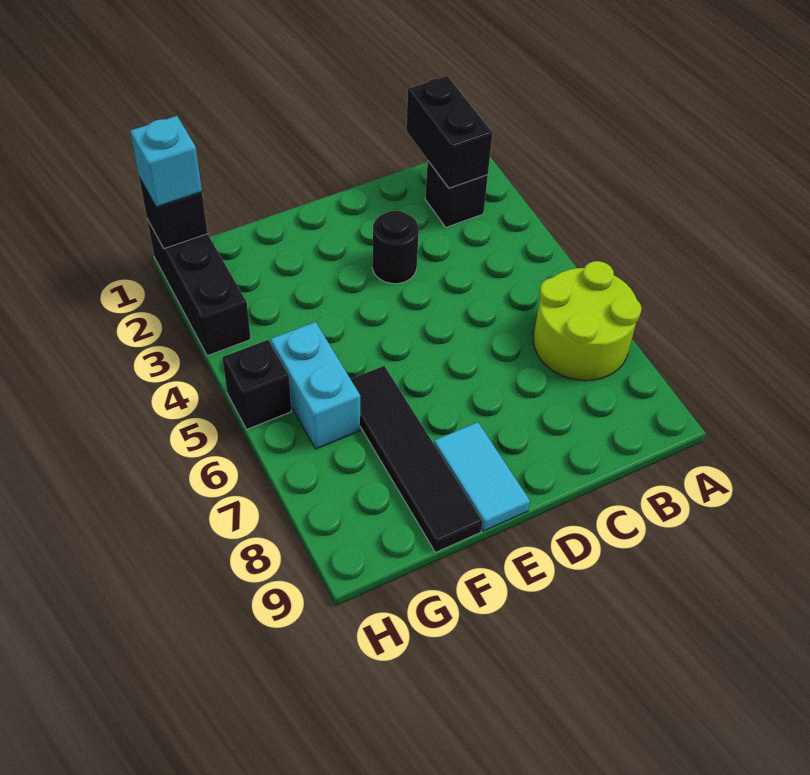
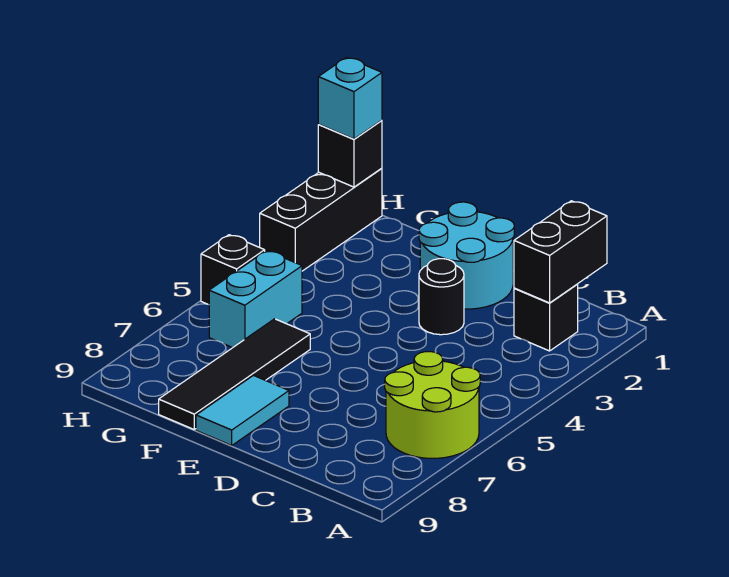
none -> cyan 2x2 round brick [419,202,514,309]

